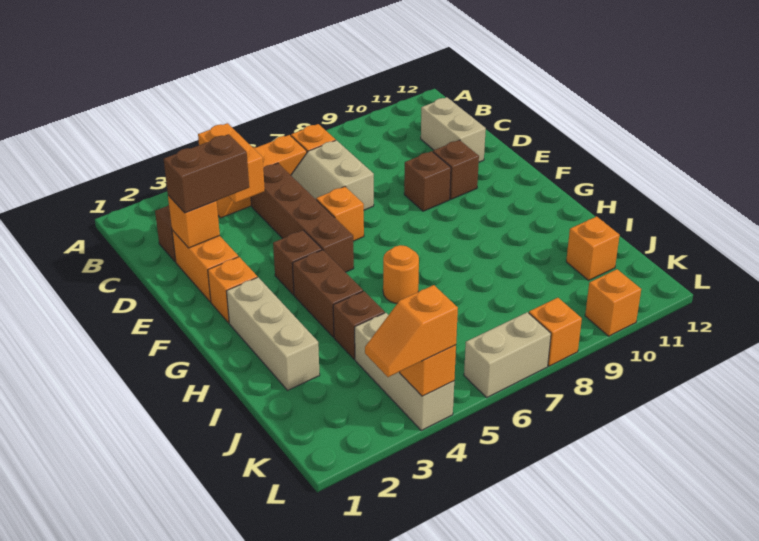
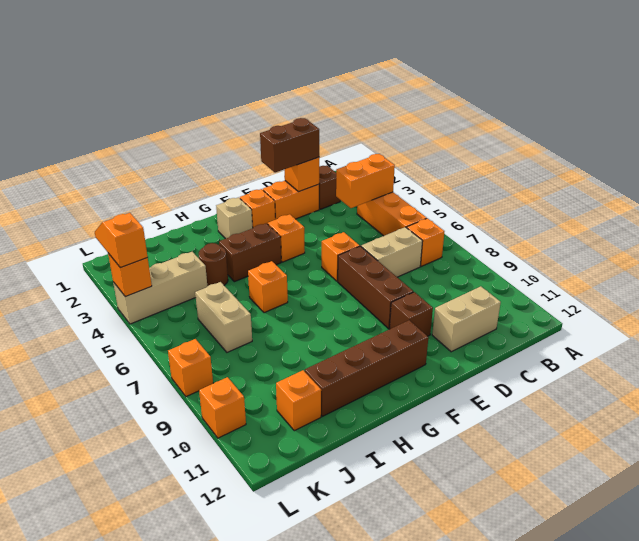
brown 1x4 brick [251,163,354,272] -> brown 1x4 brick moved to [305,320,428,416]
brown 1x2 brick [164,134,249,213] -> brown 1x2 brick turned to [260,118,319,173]
brown 1x1 brick [404,151,451,211] -> brown 1x3 brick [338,246,413,329]
brown 1x1 brick [273,230,322,295] -> orange 1x1 brick [268,214,305,262]
tan 1x3 brick [227,277,320,390] -> tan 1x1 brick [216,197,253,239]
orange 1x1 round brick [383,245,419,303] -> orange 1x1 brick [248,261,288,313]
brown 1x1 brick [333,291,385,359] -> brown 1x1 round brick [199,243,228,286]
tan 1x2 brick [464,312,551,397] -> tan 1x2 brick moved to [195,282,252,352]

